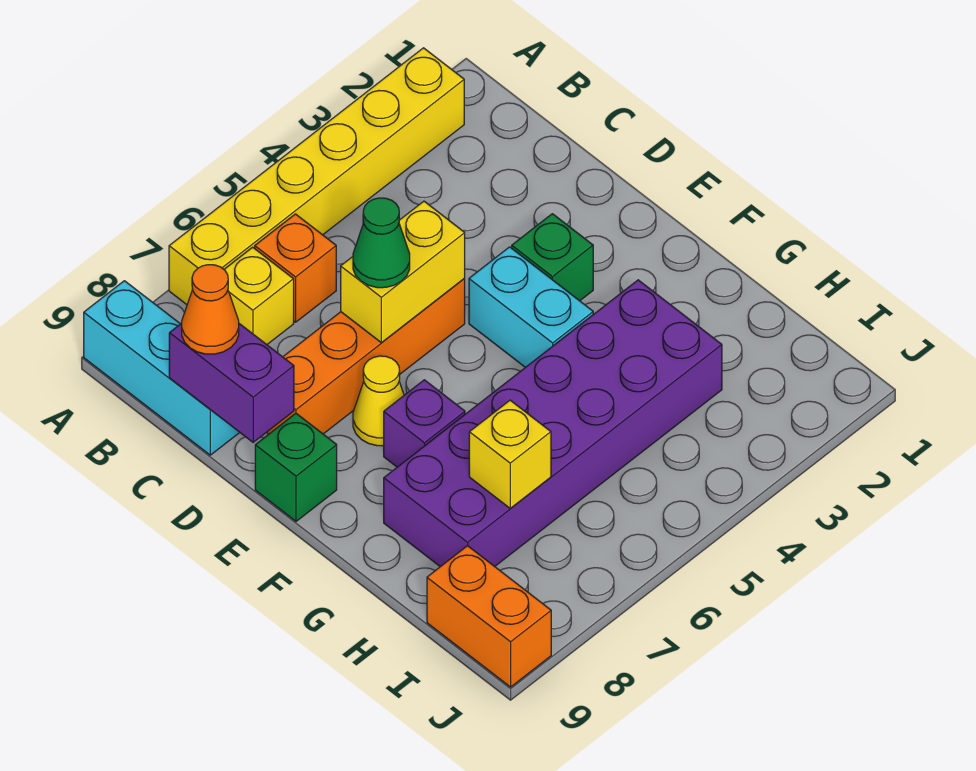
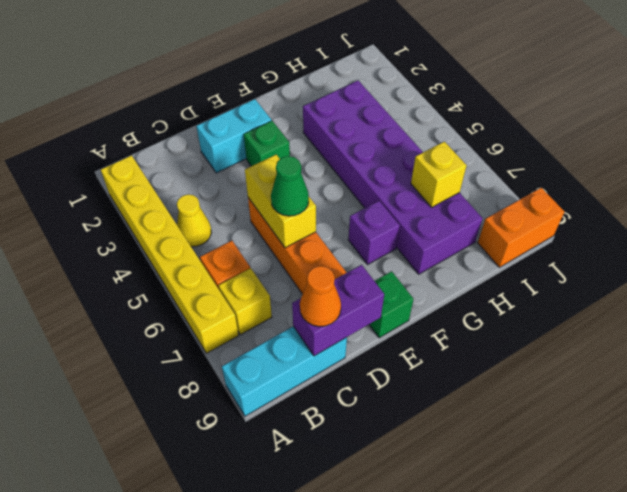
cyan 1x2 brick [469,247,593,367] -> cyan 1x2 brick moved to [196,99,271,173]
yellow 1x1 cone [353,356,404,446] -> yellow 1x1 cone moved to [177,194,211,247]

